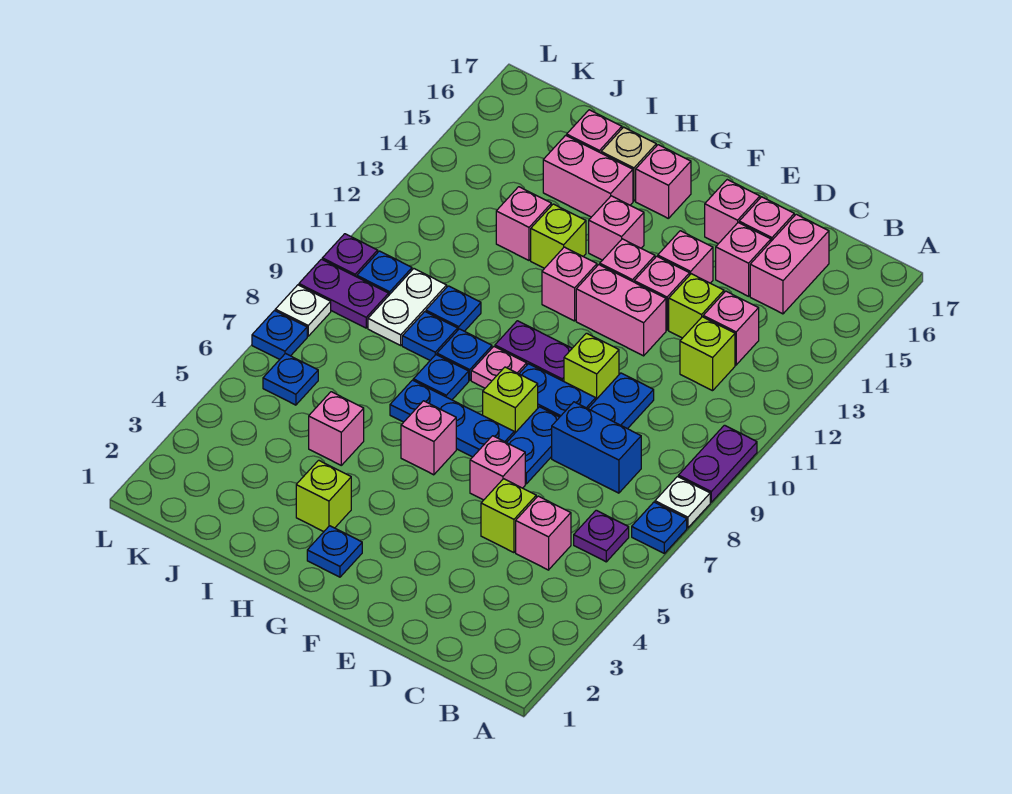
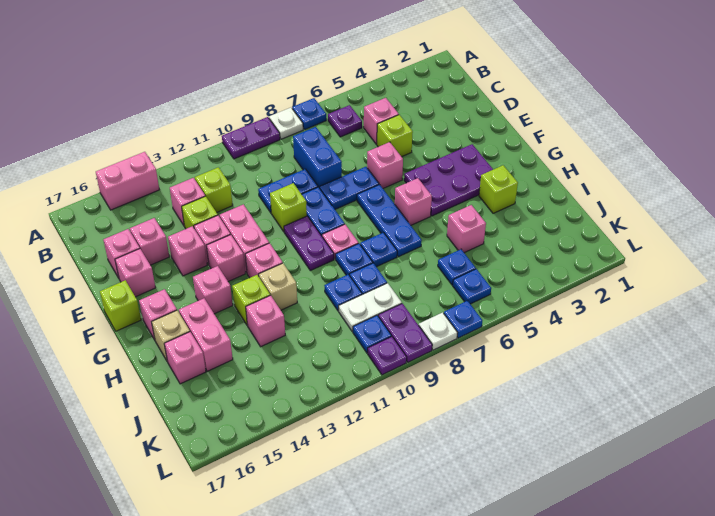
pink 1x2 brick [750,214,829,314] -> pink 1x2 brick moved to [96,152,159,210]
none -> purple 2x3 plate [404,144,493,216]
lime 1x1 brick [483,367,538,434] -> lime 1x1 brick moved to [100,280,141,331]
blue 1x1 plate [307,526,362,577] -> blue 1x1 plate moved to [438,249,476,285]
none -> tan 1x1 brick [259,263,297,310]

